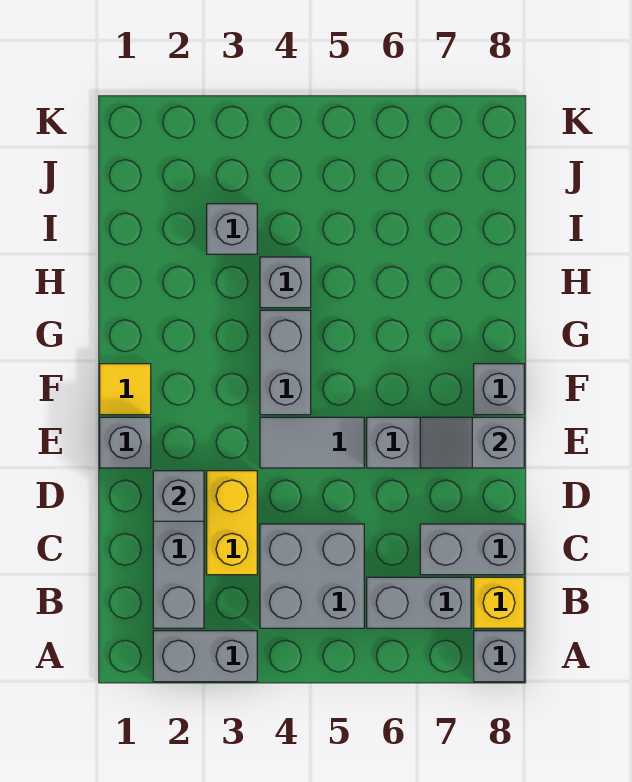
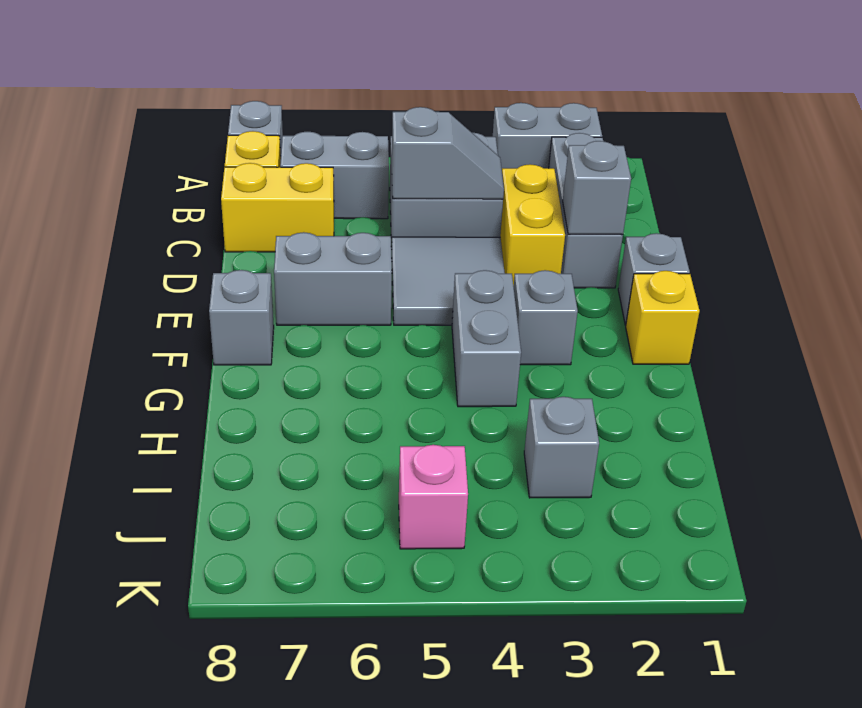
grey 1x2 brick [420,524,524,575] -> yellow 1x2 brick [221,163,334,252]
grey 1x2 tile [260,417,364,468] -> grey 2x2 tile [391,237,505,325]
grey 1x2 slope [420,417,524,468] -> grey 1x2 slope moved to [392,107,504,199]
yellow 1x1 tile [100,364,151,415] -> yellow 1x1 brick [626,271,700,364]
grey 1x1 brick [260,257,311,308] -> grey 1x1 brick moved to [514,270,578,365]
none -> pink 1x1 brick [399,445,468,549]

